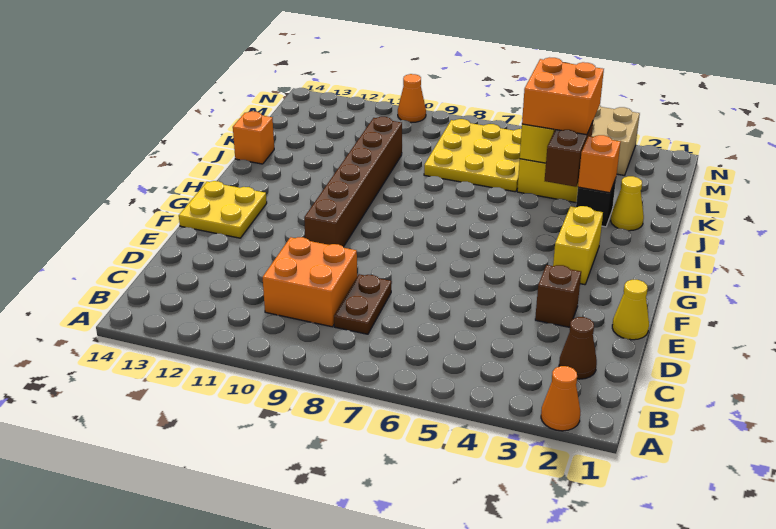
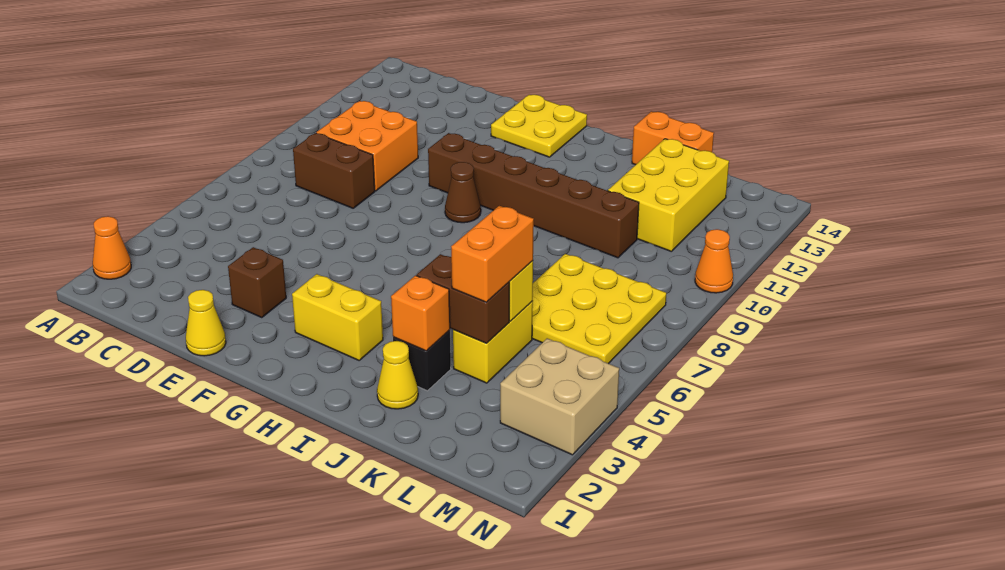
brown 1x1 cone [559,317,597,379] -> brown 1x1 cone moved to [445,162,481,223]
brown 1x2 plate [334,274,392,334] -> brown 1x2 brick [293,133,375,208]
orange 1x1 brick [233,111,274,164] -> orange 1x2 brick [632,111,714,165]
orange 2x2 brick [522,57,604,135] -> orange 1x2 brick [451,206,534,302]
none -> yellow 2x3 brick [608,139,729,251]

